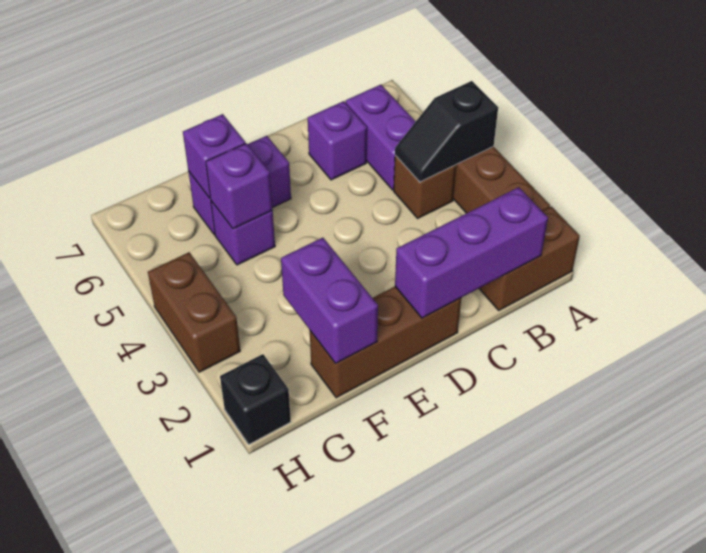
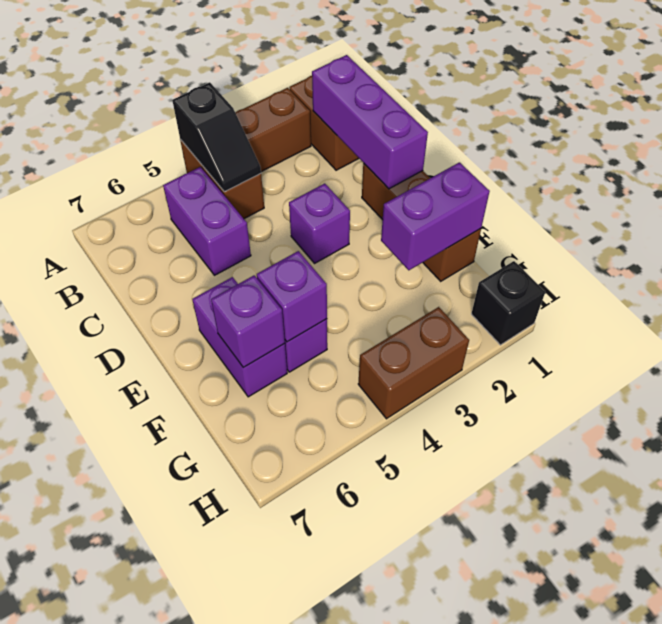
purple 1x2 brick [346,85,416,190] -> purple 1x2 brick turned to [163,167,251,275]
purple 1x1 brick [308,101,367,180] -> purple 1x1 brick moved to [289,183,350,263]

